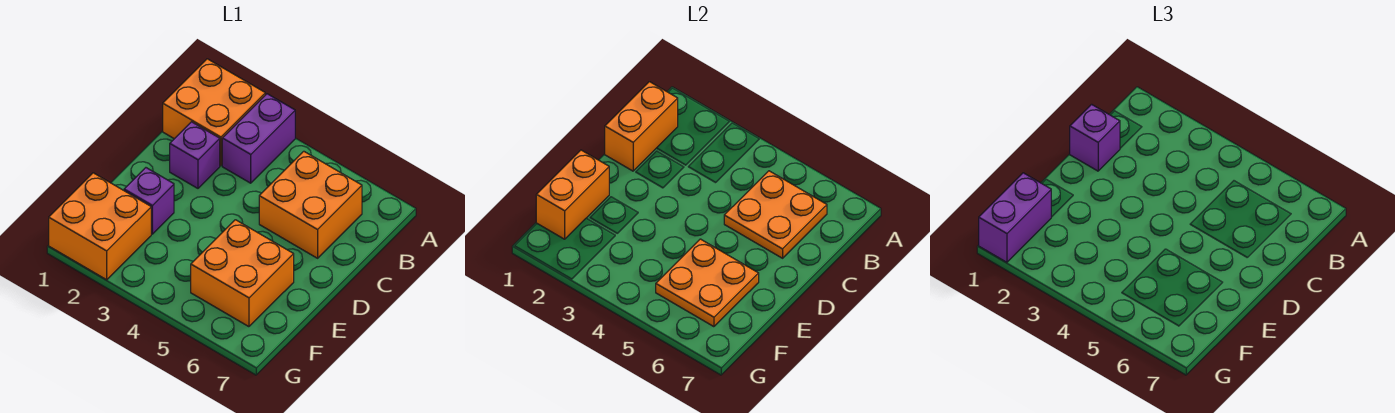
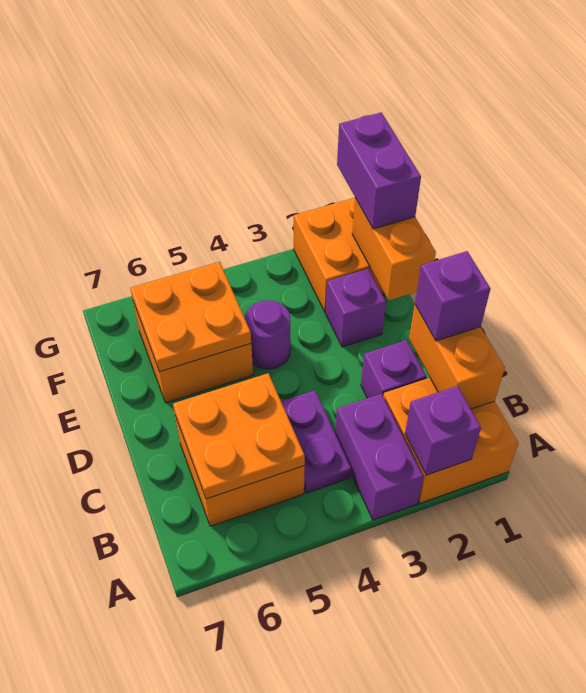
none -> purple 1x1 brick [405,386,481,475]
none -> purple 1x2 plate [281,391,352,493]
none -> purple 1x1 round brick [245,300,291,369]

